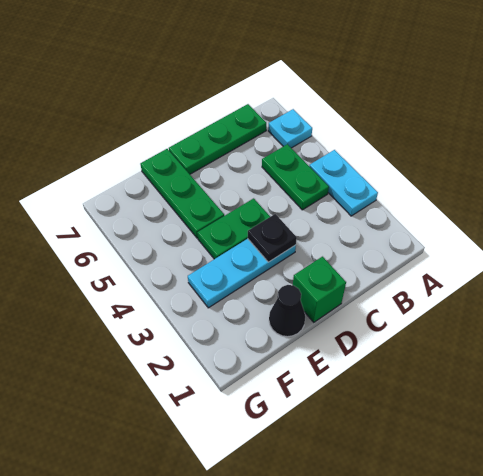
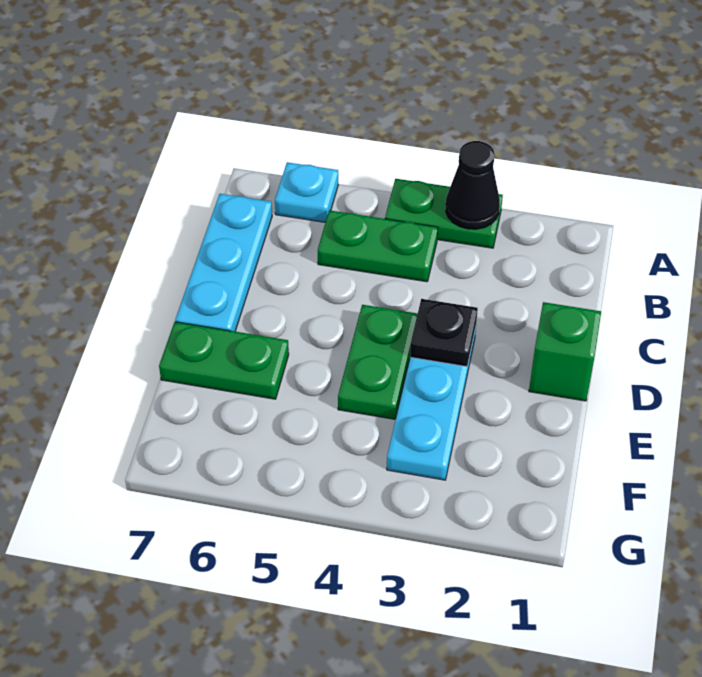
cyan 1x2 plate [309,150,378,216] -> green 1x2 plate [385,179,503,248]
green 1x3 plate [169,104,266,174] -> cyan 1x3 plate [175,194,272,331]
black 1x1 cone [269,285,305,337] -> black 1x1 cone moved to [446,141,500,229]
green 1x3 plate [140,149,224,238] -> green 1x2 plate [159,322,289,399]

